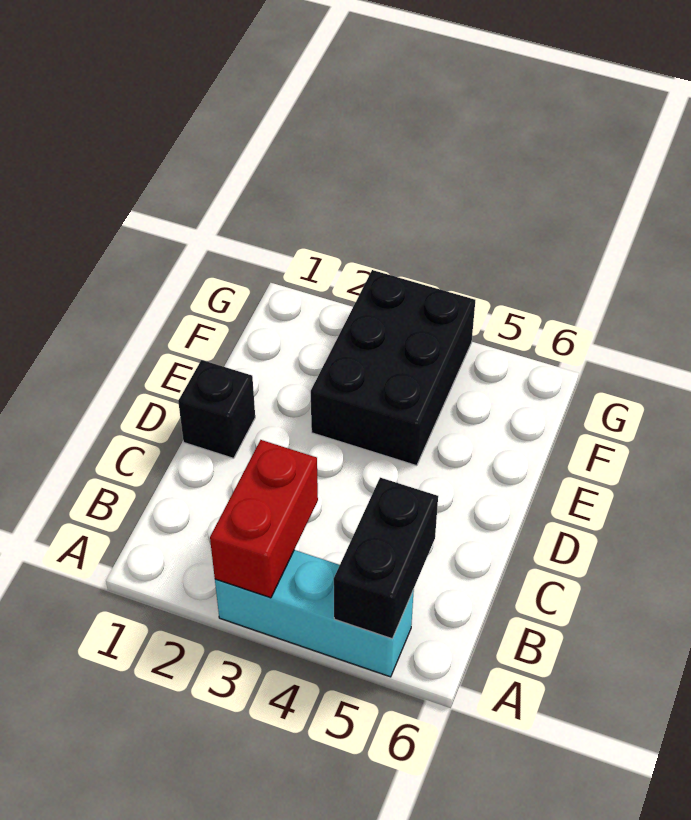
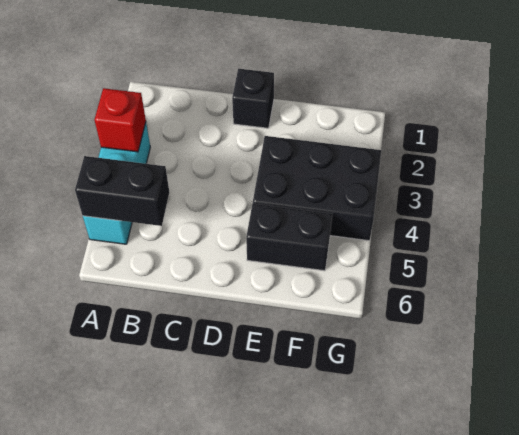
red 1x2 brick [210,440,318,598] -> red 1x1 brick [94,88,146,152]
none -> black 1x2 brick [246,203,332,271]

